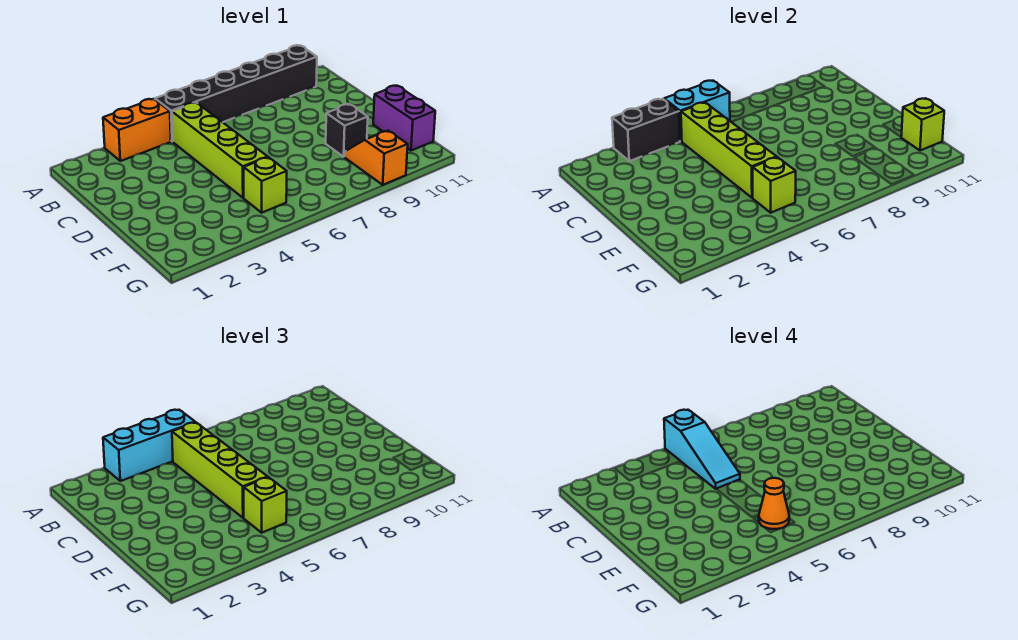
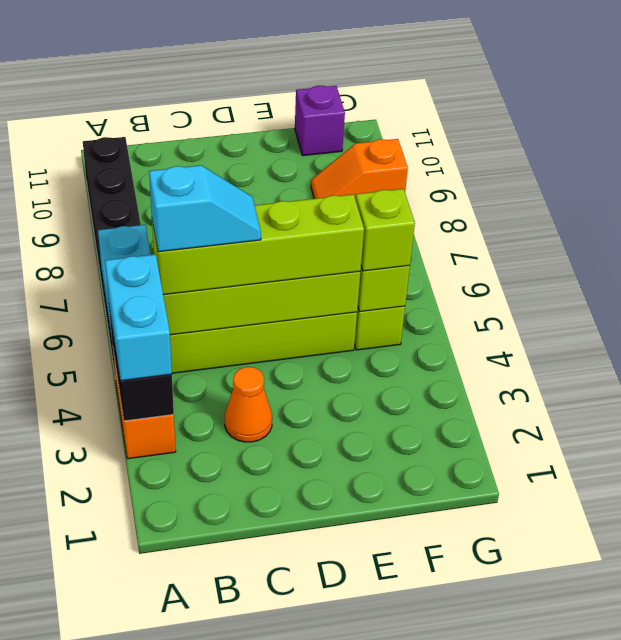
cyan 1x3 brick [103,410,195,481] -> cyan 1x2 brick [105,254,172,381]
cyan 1x3 slope [664,410,740,489] -> cyan 1x2 slope [149,165,261,252]
black 1x1 brick [326,104,368,157] -> none
purple 1x2 brick [373,86,435,151] -> purple 1x1 brick [295,86,345,156]
orange 1x1 cone [759,478,789,529] -> orange 1x1 cone moved to [225,367,272,442]
lime 1x1 brick [901,98,944,151] -> none

